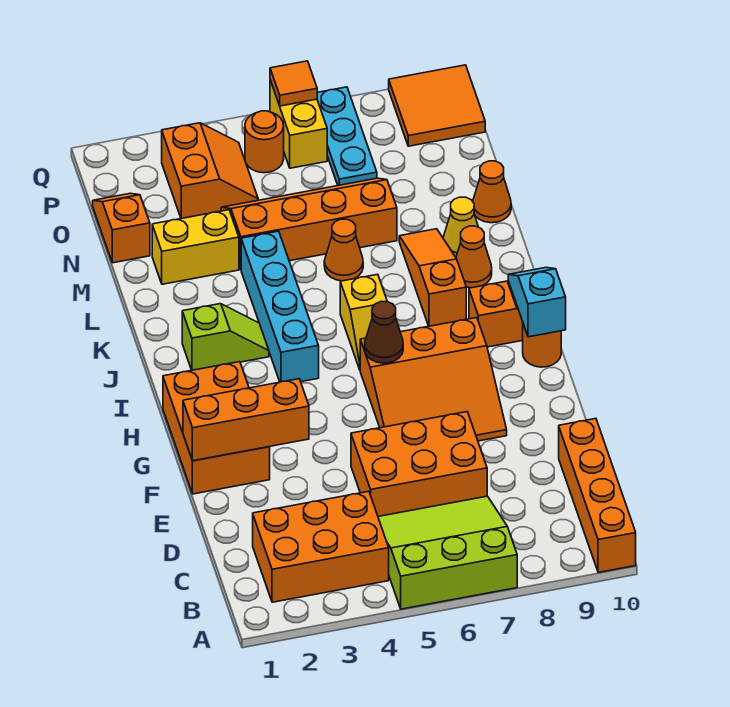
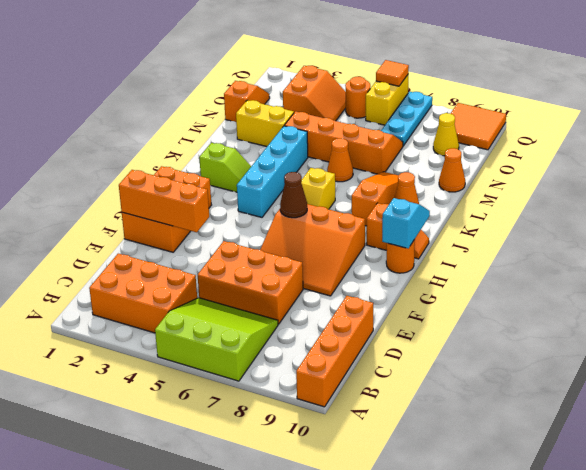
yellow 1x1 cone [443,197,478,257] -> yellow 1x1 cone moved to [433,113,459,156]

